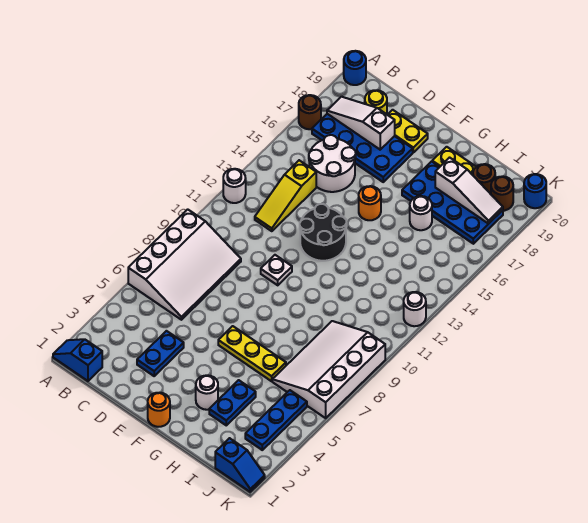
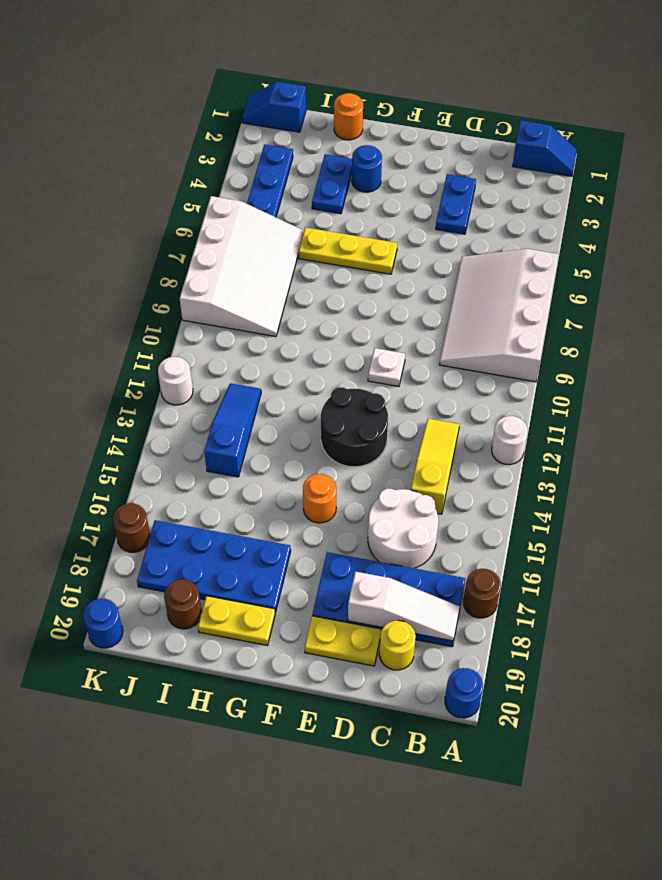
orange 1x1 round brick [148,393,170,427] -> orange 1x1 round brick moved to [334,93,363,140]
white 1x1 round brick [196,375,218,410] -> blue 1x1 round brick [352,145,382,192]
white 1x1 round brick [410,196,432,230] -> none
white 1x3 slope [435,158,503,224] -> none
none -> blue 1x3 slope [204,383,261,477]
brown 1x1 round brick [491,176,513,211] -> brown 1x1 round brick moved to [113,503,150,552]

